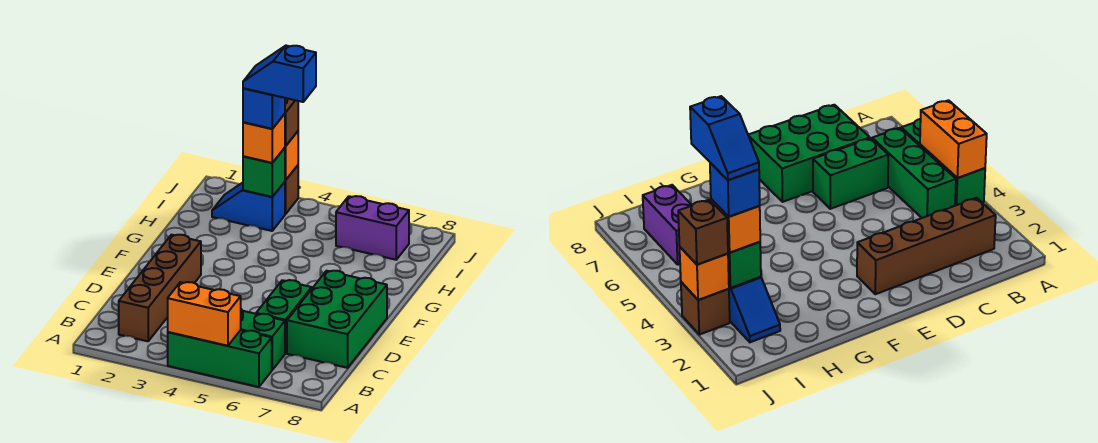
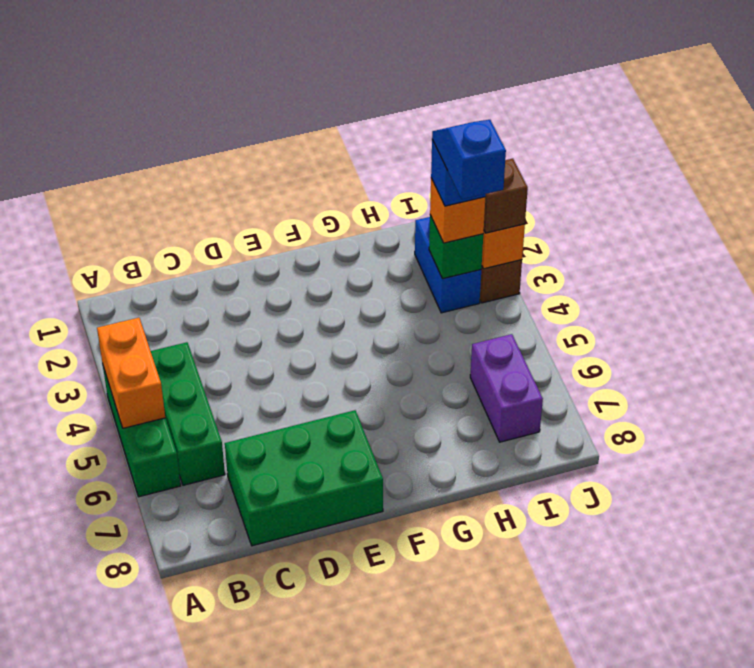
brown 1x4 brick [119,235,201,341] -> none
green 1x2 brick [256,280,312,353] -> none
blue 1x2 slope [212,182,285,231] -> blue 1x2 brick [415,217,481,313]

